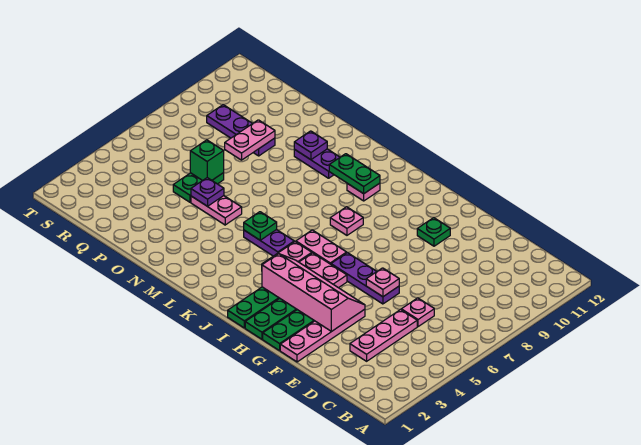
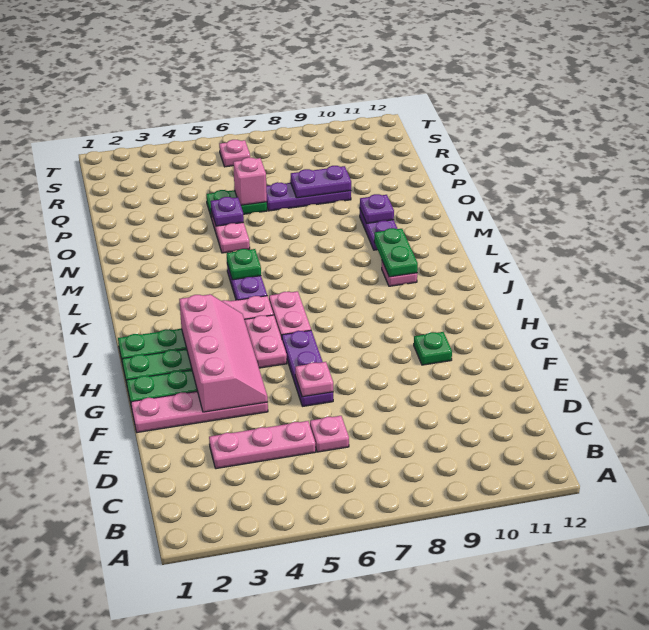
pink 1x1 plate [330,207,363,235] -> pink 1x1 plate moved to [219,140,250,167]
green 1x1 brick [190,140,224,181] -> pink 1x1 brick [233,157,267,205]
pink 1x2 plate [225,120,275,160] -> purple 1x2 plate [291,166,351,198]
purple 1x3 plate [207,105,275,156] -> purple 1x3 plate turned to [266,182,351,211]

